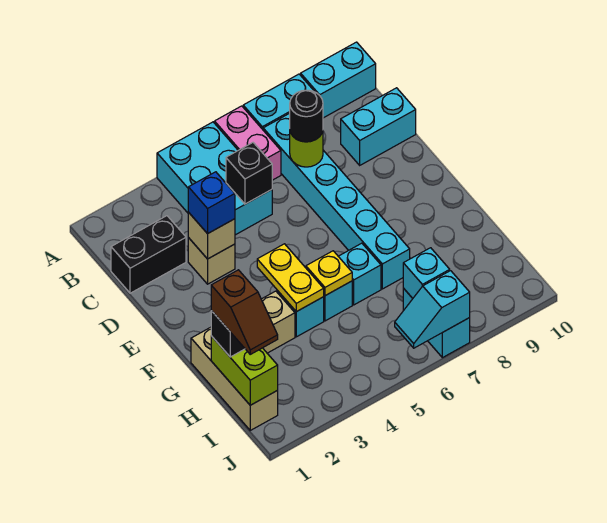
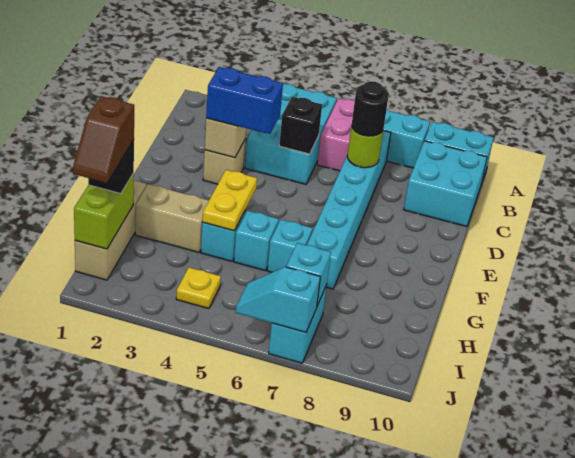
black 1x2 brick [111,216,186,293] -> none
cyan 1x2 brick [341,88,416,165] -> cyan 2x2 brick [404,141,487,227]
blue 1x1 brick [188,172,235,234] -> blue 1x2 brick [206,67,283,134]
yellow 1x1 plate [306,251,352,296] -> yellow 1x1 plate moved to [176,267,221,309]

